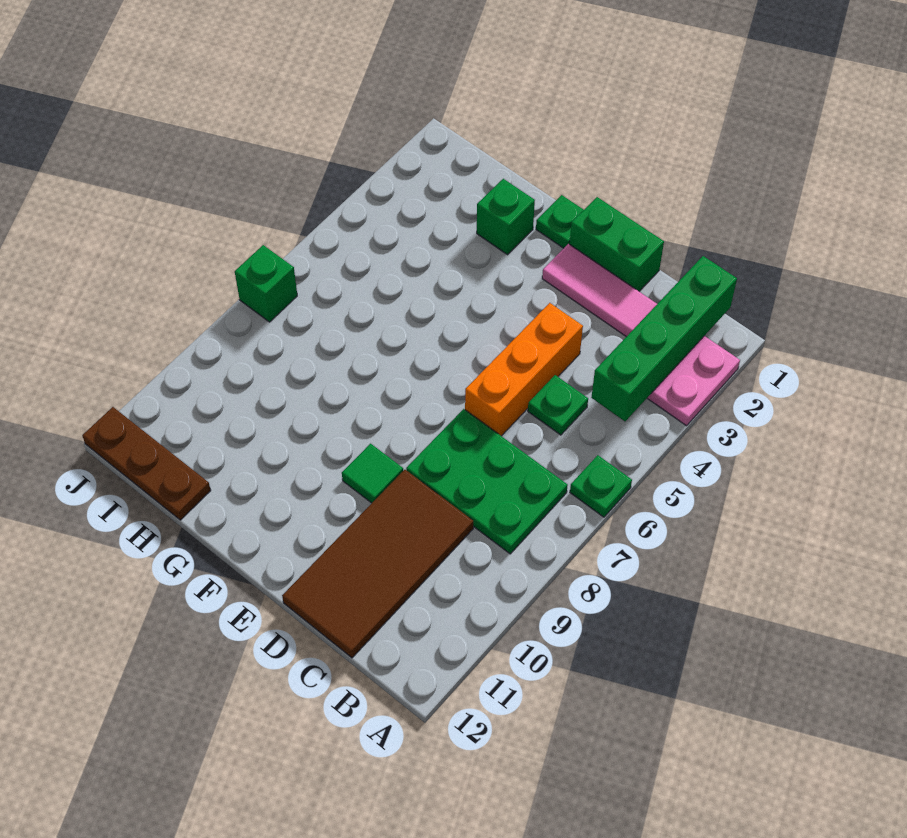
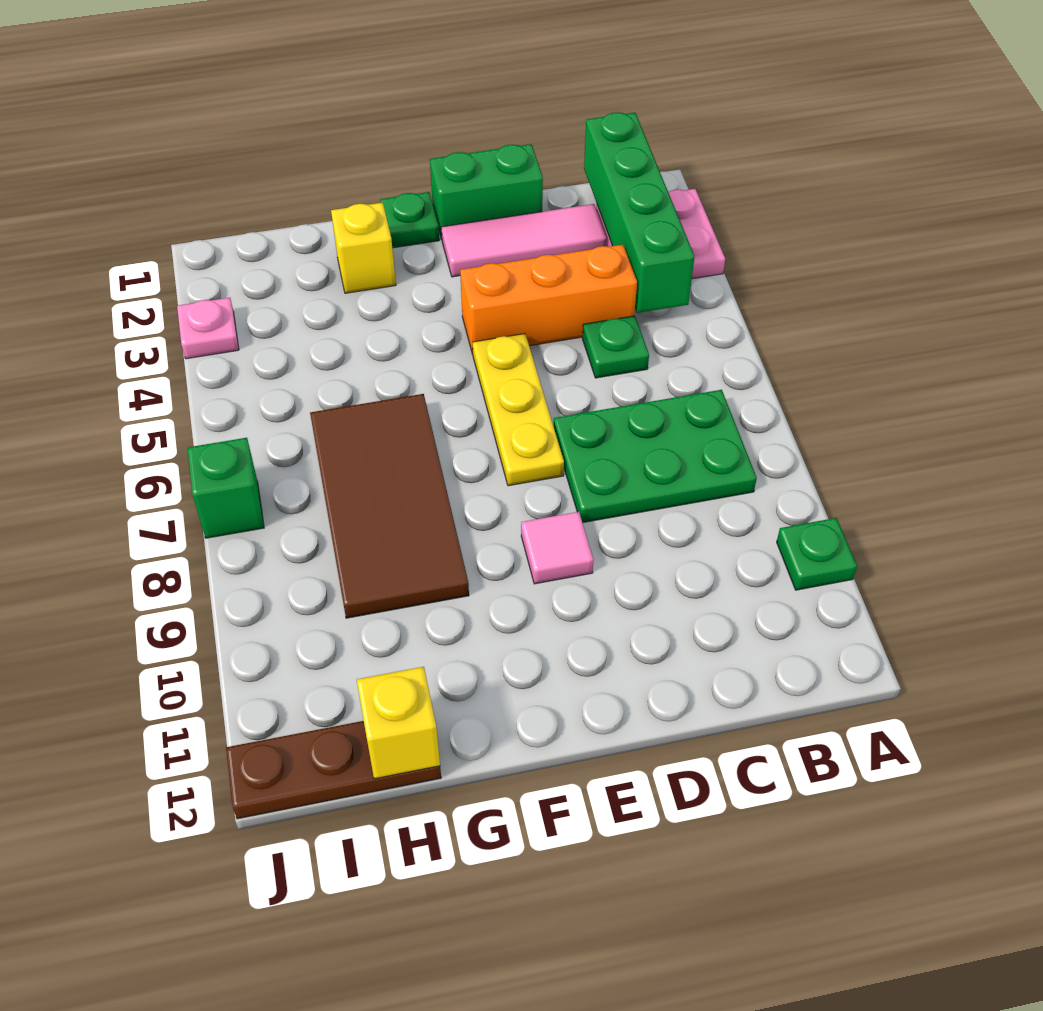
green 1x1 plate [570,455,632,517] -> green 1x1 plate moved to [777,518,857,590]
brown 2x4 tile [282,470,473,658] -> brown 2x4 tile moved to [310,394,469,618]
orange 1x3 brick [465,303,583,436] -> orange 1x3 brick turned to [460,245,637,354]
none -> yellow 1x3 plate [473,334,564,486]
green 1x1 tile [342,444,403,503] -> pink 1x1 tile [521,512,593,584]
green 1x1 brick [477,179,535,255] -> yellow 1x1 brick [331,203,396,293]
none -> yellow 1x1 brick [357,667,440,779]
none -> pink 1x1 plate [177,298,239,359]

